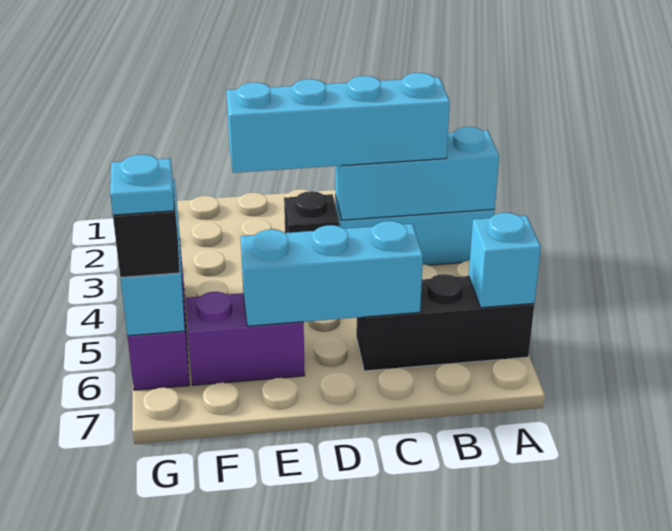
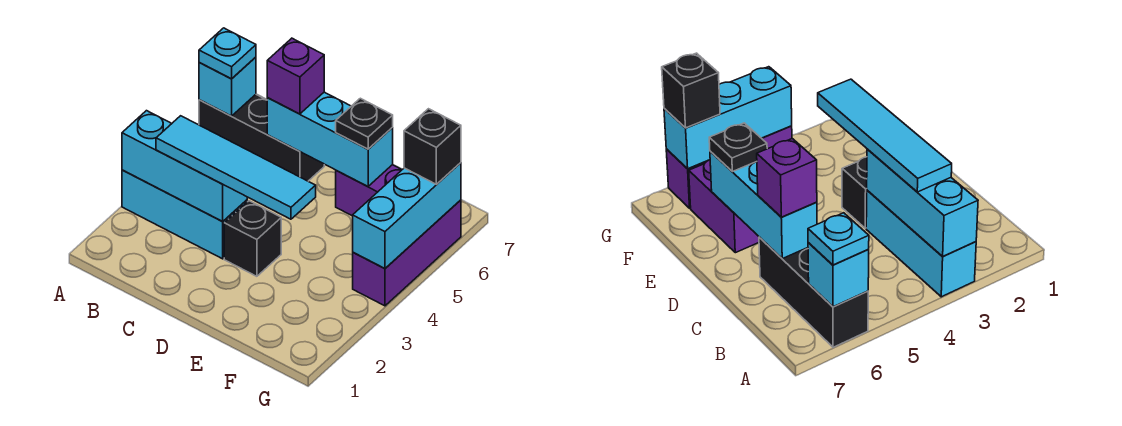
cyan 1x4 brick [226,73,450,173] -> cyan 1x4 tile [156,116,316,219]
none -> purple 1x1 brick [267,38,324,114]
none -> black 1x1 plate [336,98,393,149]
cyan 1x1 plate [110,154,174,215] -> cyan 1x1 plate moved to [199,28,256,79]

